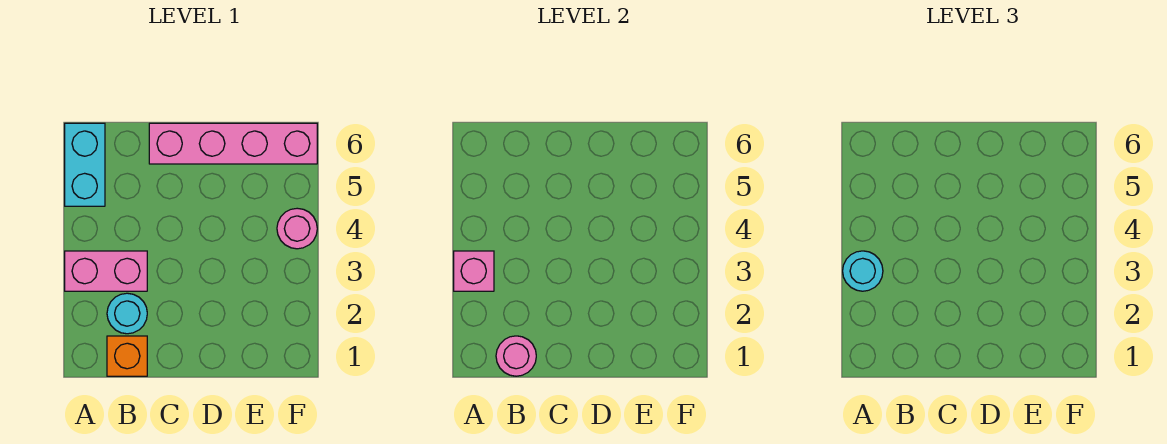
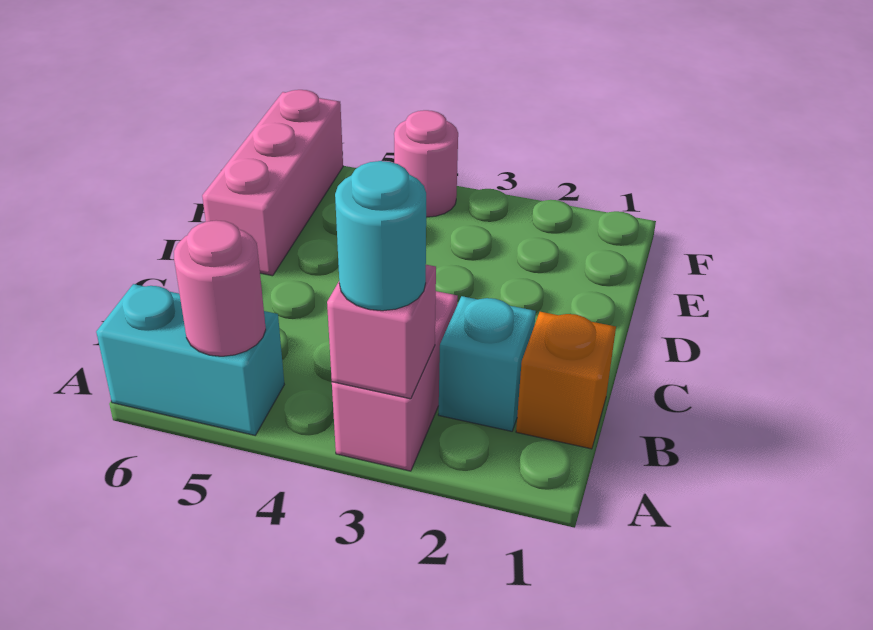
pink 1x1 round brick [496,336,536,376] -> pink 1x1 round brick moved to [174,220,266,356]
cyan 1x1 round brick [107,293,147,334] -> cyan 1x1 brick [438,296,536,431]
pink 1x4 brick [149,123,317,164] -> pink 1x3 brick [202,90,343,276]

